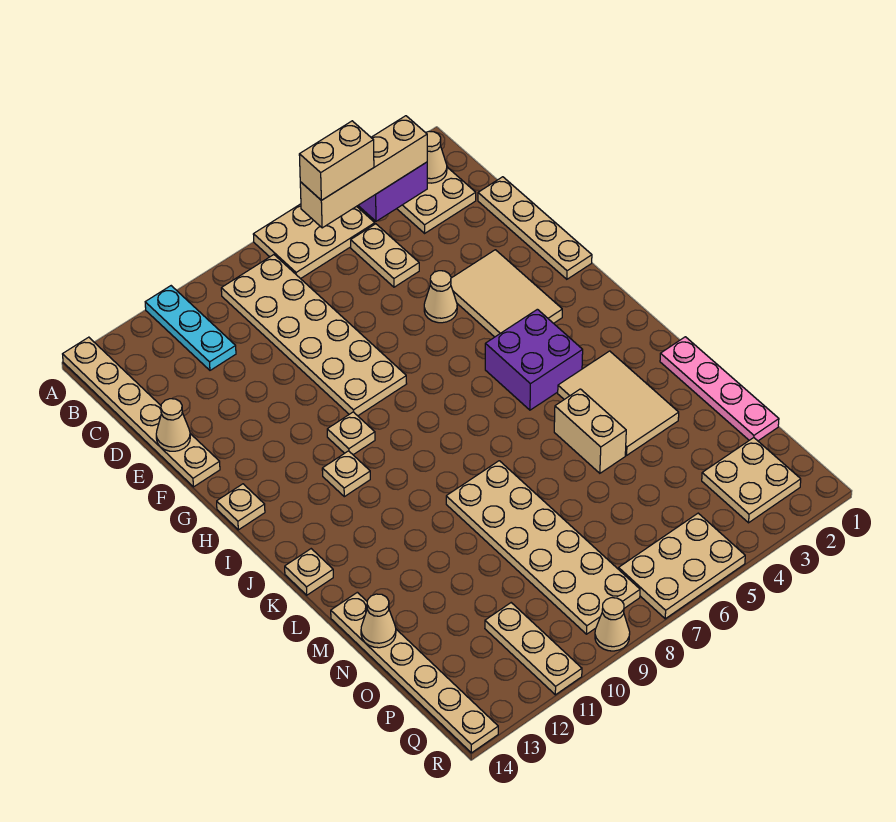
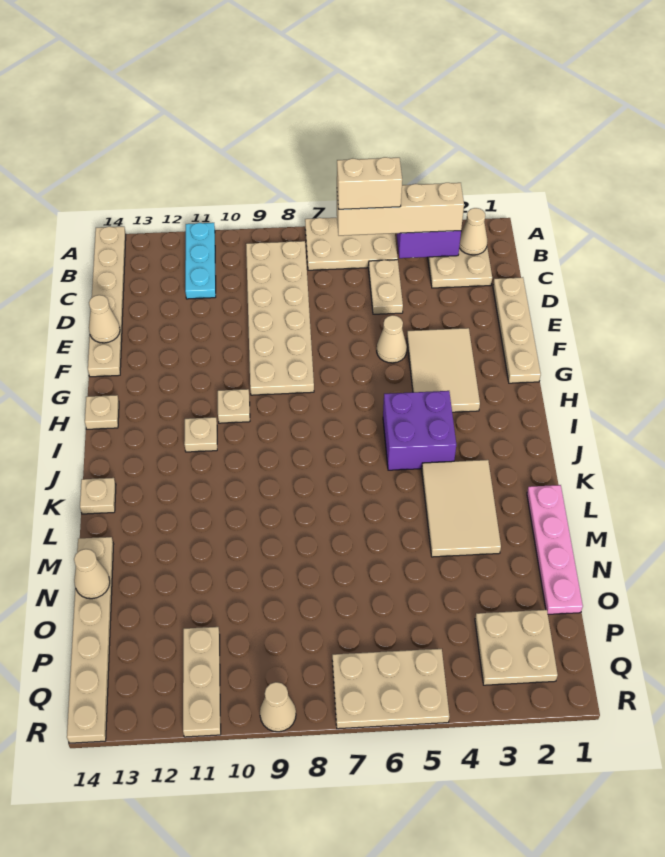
tan 1x2 brick [554,389,626,473] -> none
tan 2x6 plate [446,461,640,634] -> none

